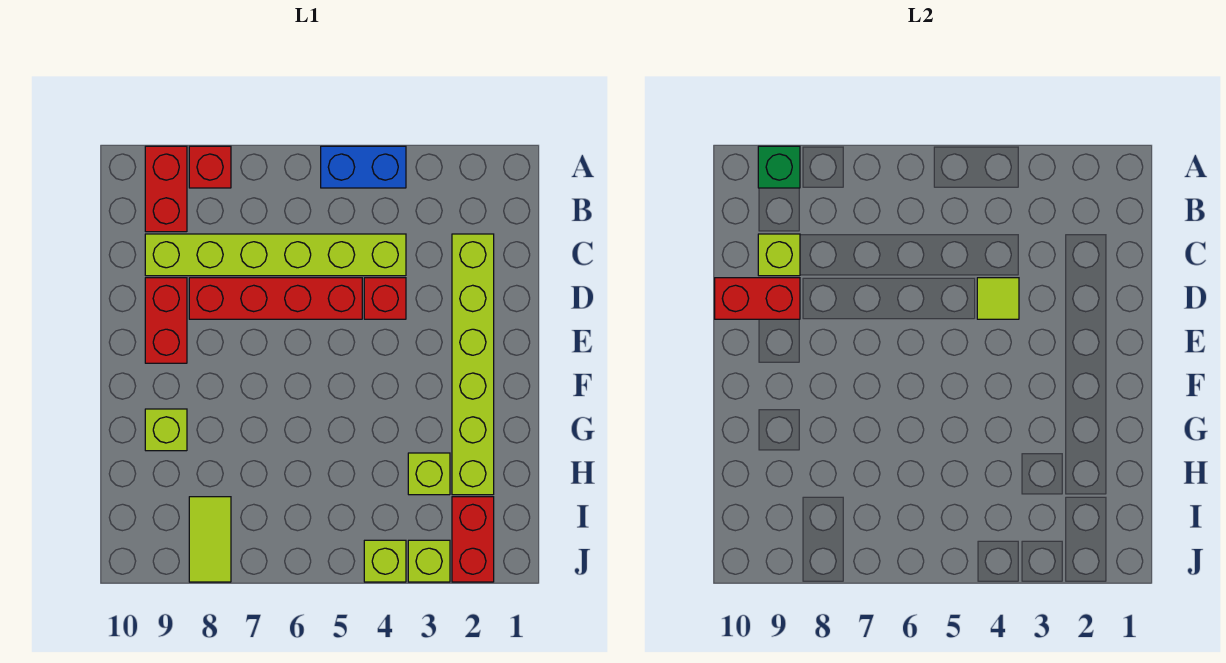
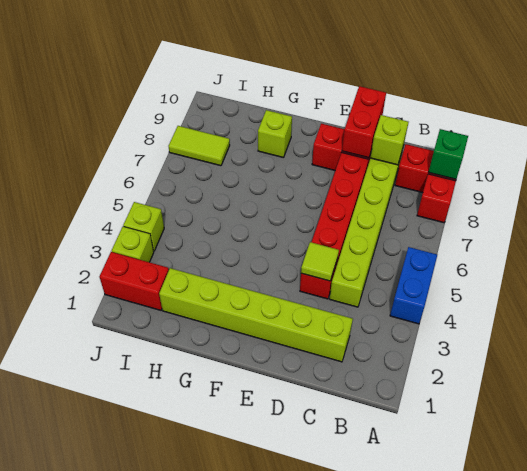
lime 1x1 brick [408,453,450,495] -> none

